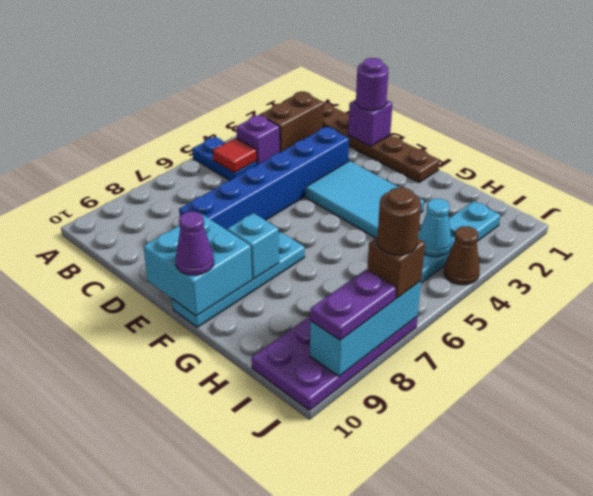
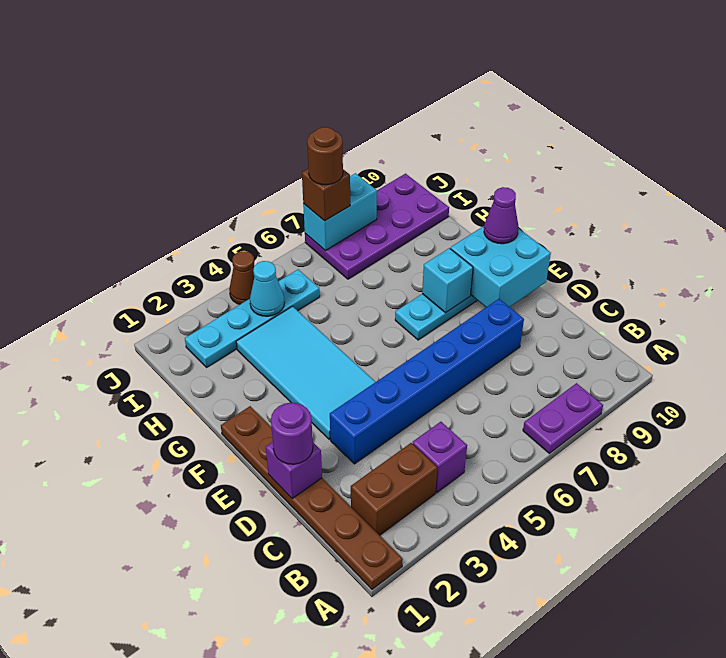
blue 1x2 plate [192,137,257,180] -> none
red 1x1 tile [213,138,257,173] -> none
cyan 2x3 tile [305,161,424,238] -> cyan 2x4 tile [236,306,375,439]
cyan 1x3 brick [310,281,421,376] -> cyan 1x2 brick [303,173,377,251]
purple 1x2 plate [310,270,396,340] -> purple 1x2 plate moved to [523,383,603,453]

